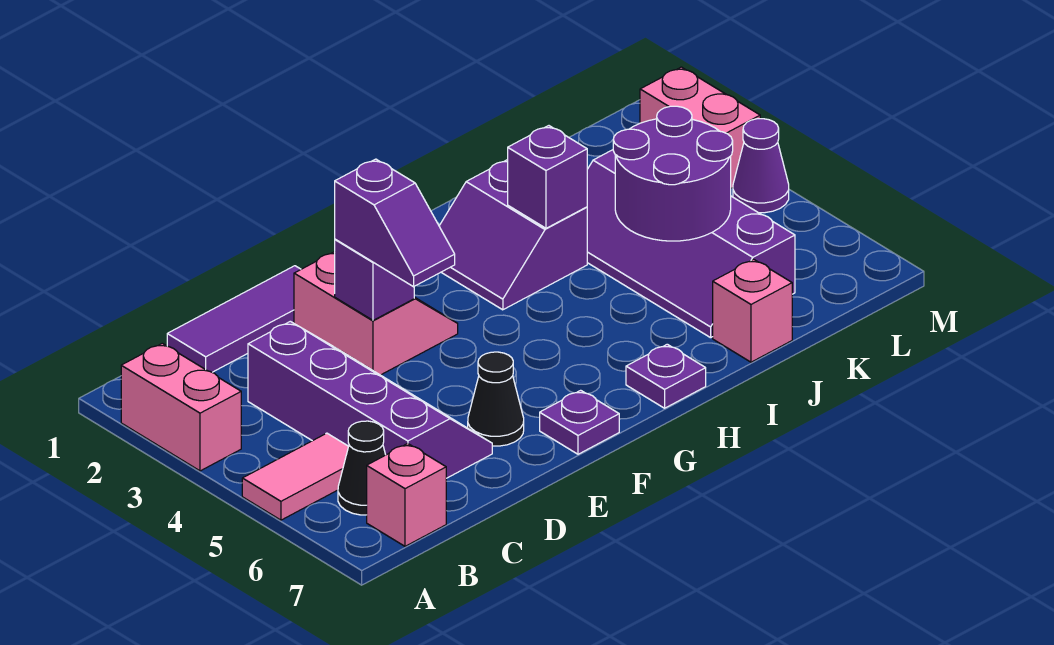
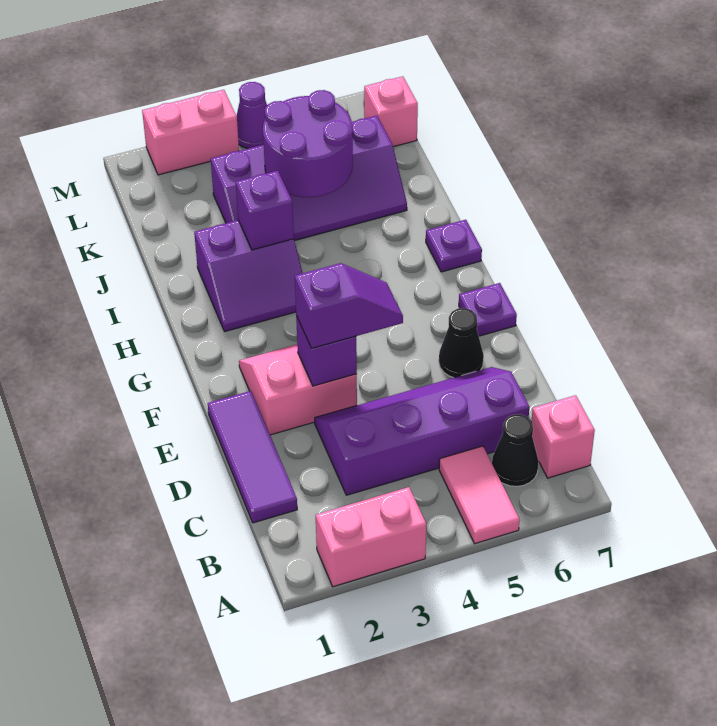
pink 1x1 brick [713,259,792,362] -> pink 1x1 brick moved to [364,76,418,147]

